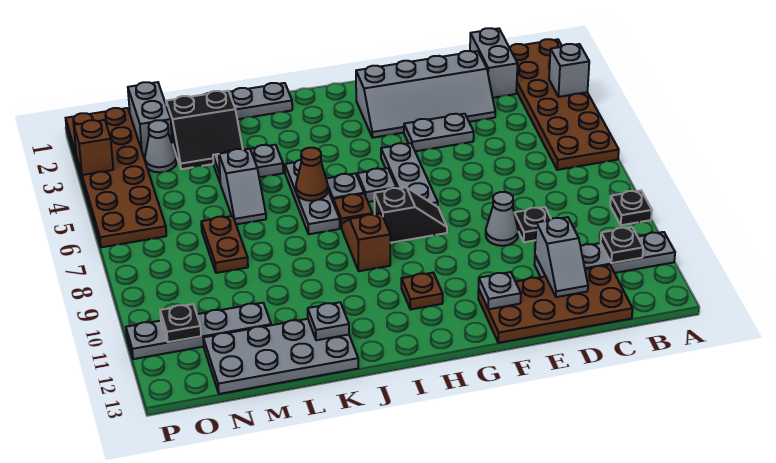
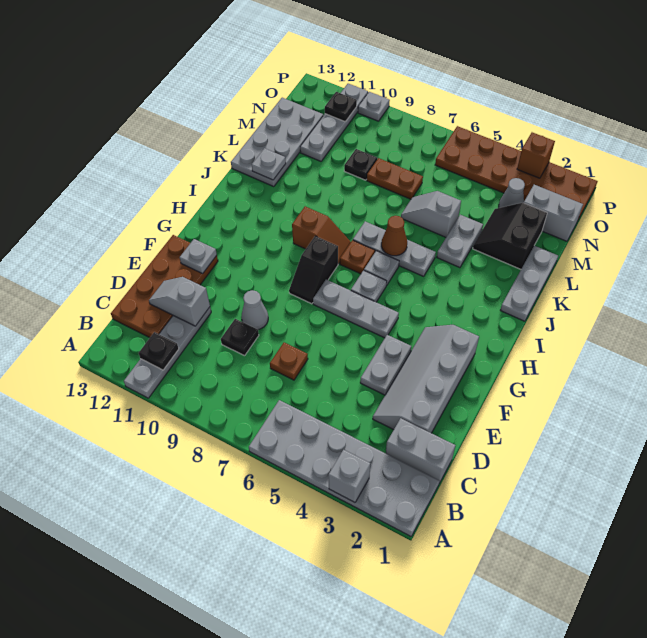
brown 2x6 plate [509,39,619,170] -> grey 2x6 plate [249,400,439,536]
black 1x1 plate [610,191,652,225] -> black 1x1 plate moved to [344,149,377,180]
brown 1x1 plate [401,273,443,310] -> brown 1x1 plate moved to [270,343,308,380]
none -> grey 1x1 plate [358,92,390,121]

